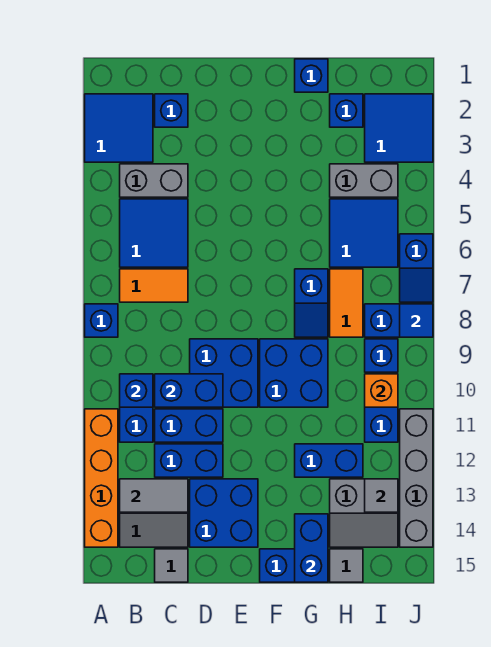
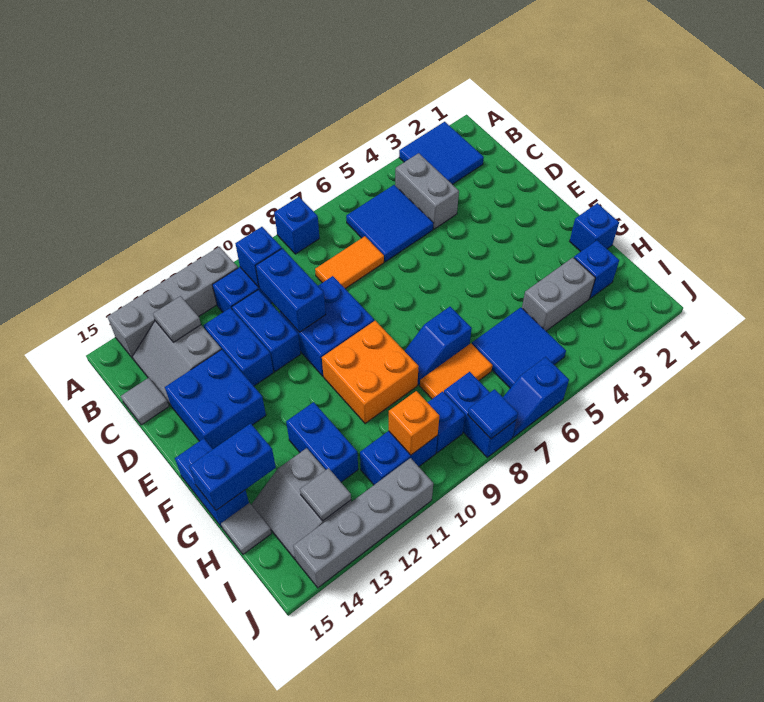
orange 1x4 brick [85,409,118,547] -> grey 1x4 brick [107,247,238,358]
orange 1x2 tile [120,269,188,302] -> orange 1x2 tile turned to [315,236,384,289]
grey 1x2 tile [120,479,188,512] -> grey 1x1 tile [153,296,201,342]
blue 1x1 brick [155,94,188,127] -> none
blue 2x2 brick [260,339,328,407] -> orange 2x2 brick [322,321,419,424]
grey 1x2 brick [330,164,398,197] -> grey 1x2 brick turned to [522,258,595,331]
blue 2x2 tile [365,94,433,162] -> none

